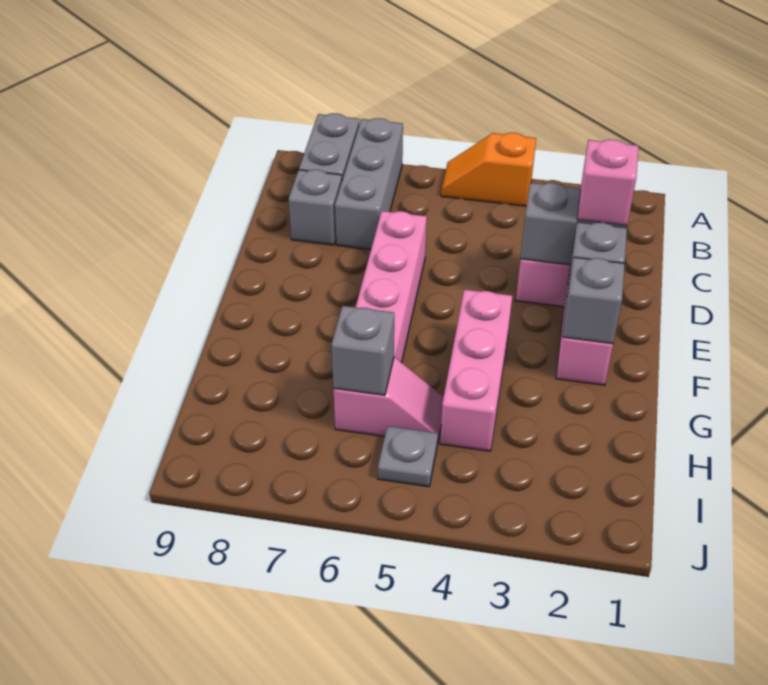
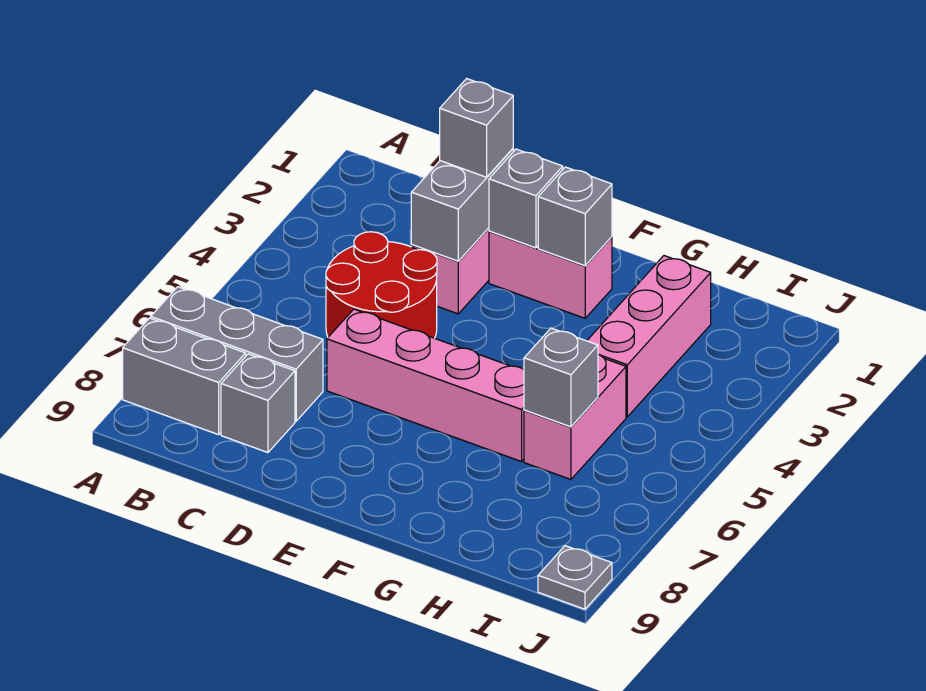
orange 1x2 slope [441,133,536,206] -> none
none -> red 2x2 round brick [326,232,437,338]
pink 1x1 brick [577,140,638,225] -> grey 1x1 brick [440,79,513,177]
pink 1x3 brick [440,290,512,451] -> pink 1x3 brick turned to [587,256,711,417]
pink 1x2 slope [334,357,444,444] -> pink 1x2 brick [524,355,626,479]
grey 1x1 plate [378,426,438,487] -> grey 1x1 plate moved to [538,546,612,609]

